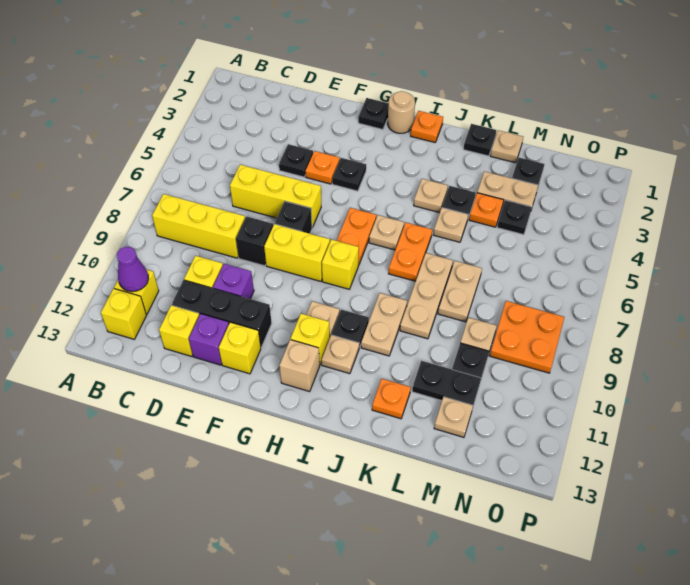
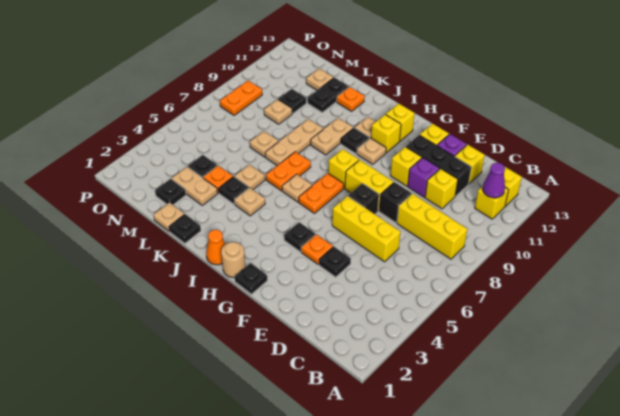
none -> yellow 1x1 brick [390,147,422,186]
tan 1x1 brick [279,340,320,392] -> yellow 1x1 brick [386,103,415,141]
orange 1x1 plate [411,111,443,142] -> orange 1x1 cone [206,230,225,265]
tan 1x2 plate [438,261,482,322] -> tan 1x1 plate [250,131,279,157]
black 1x2 plate [412,361,481,405] -> black 1x2 plate turned to [308,78,349,112]
orange 2x2 plate [490,301,564,373] -> orange 1x2 plate [220,81,262,115]

